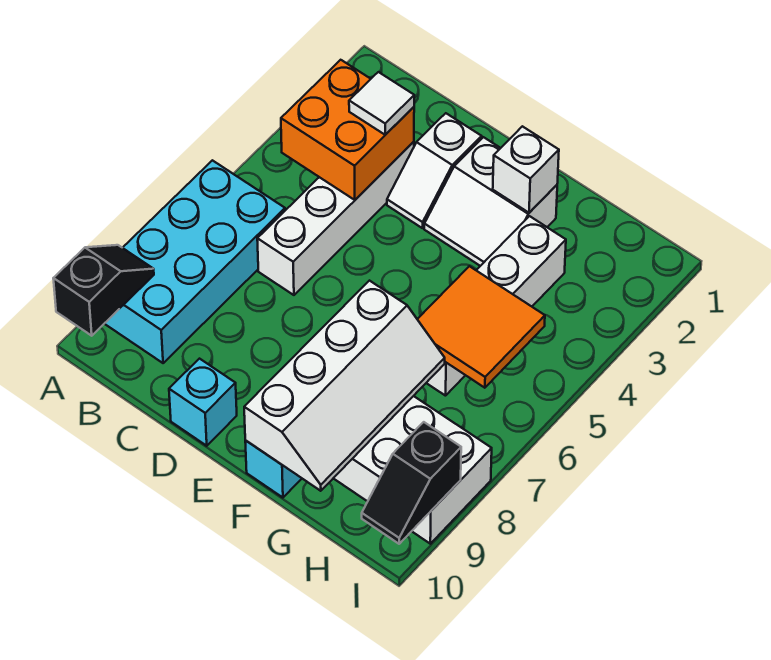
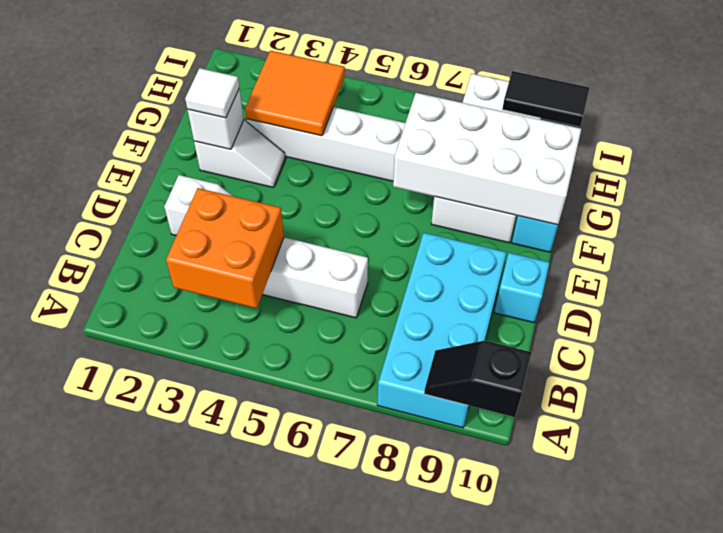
cyan 2x4 brick [104,160,285,363] -> cyan 2x4 brick turned to [377,233,506,428]
white 1x1 tile [349,72,414,135] -> white 1x1 tile moved to [185,68,239,118]
white 2x2 slope [424,137,557,266] -> white 1x2 slope [194,120,285,188]
white 2x4 slope [244,281,445,491] -> white 2x4 brick [393,93,581,225]
orange 2x2 tile [417,266,545,388] -> orange 2x2 tile moved to [245,51,345,136]
black 1x2 slope [362,422,461,544] -> black 1x2 tile [503,71,589,126]

